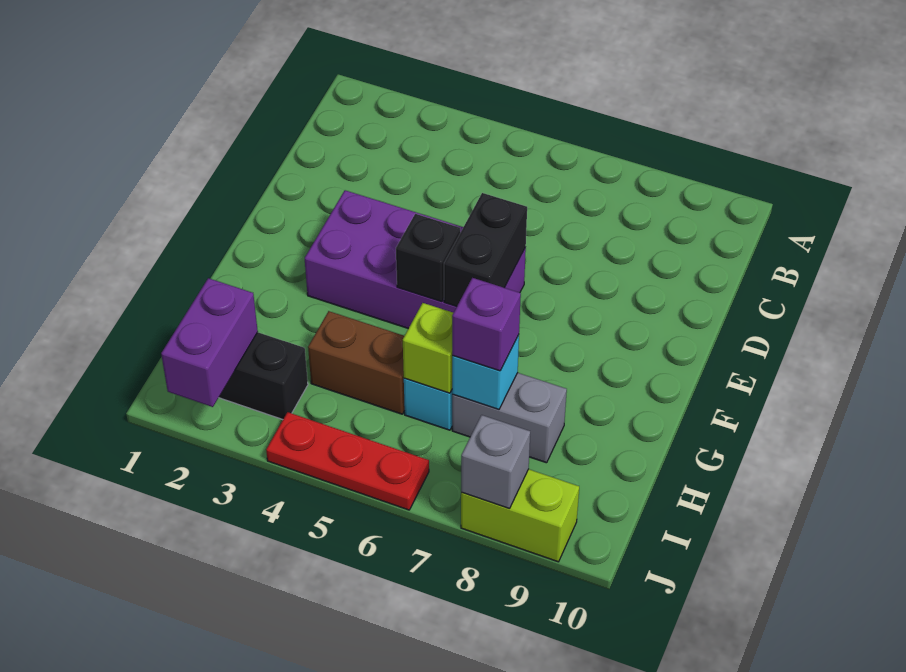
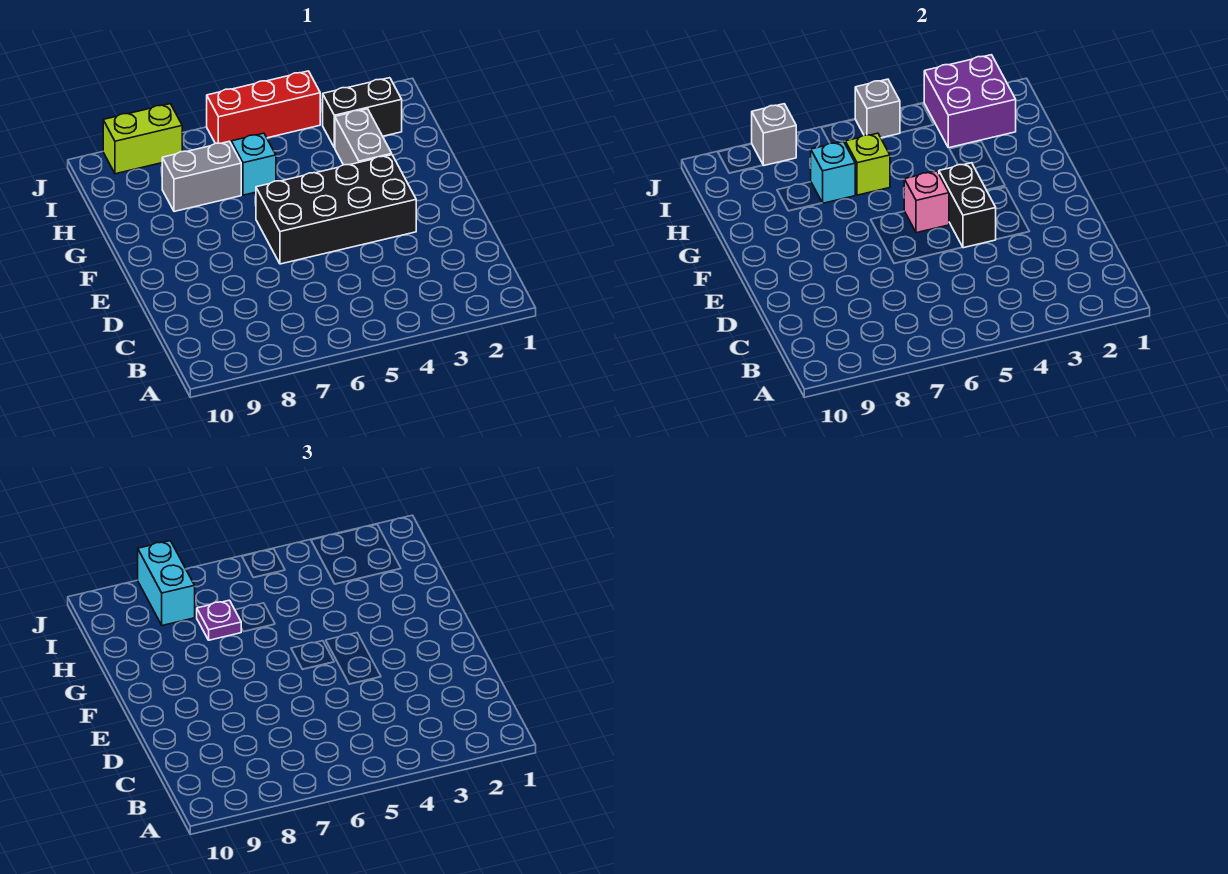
purple 2x4 brick [305,190,526,329] -> black 2x4 brick [256,155,416,264]
black 1x2 brick [444,193,527,307] -> black 1x2 brick moved to [939,163,996,248]
black 1x1 brick [396,214,460,301] -> pink 1x1 brick [904,171,949,233]
none -> grey 1x2 brick [335,109,392,165]
brown 1x2 brick [308,311,405,414] -> none
purple 1x1 brick [452,278,521,371] -> purple 1x1 plate [197,600,242,640]
purple 1x2 brick [161,278,258,407] -> purple 2x2 brick [924,55,1016,148]
none -> cyan 1x2 brick [138,541,195,625]
red 1x3 plate [266,412,429,510] -> red 1x3 brick [207,71,320,143]
none -> grey 1x1 brick [855,79,900,138]

